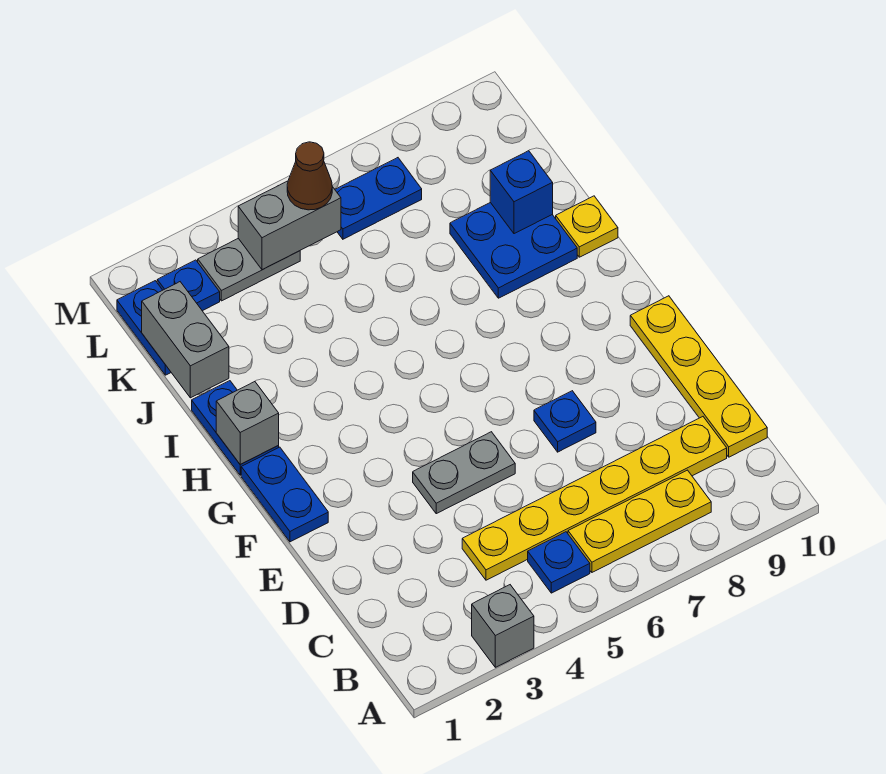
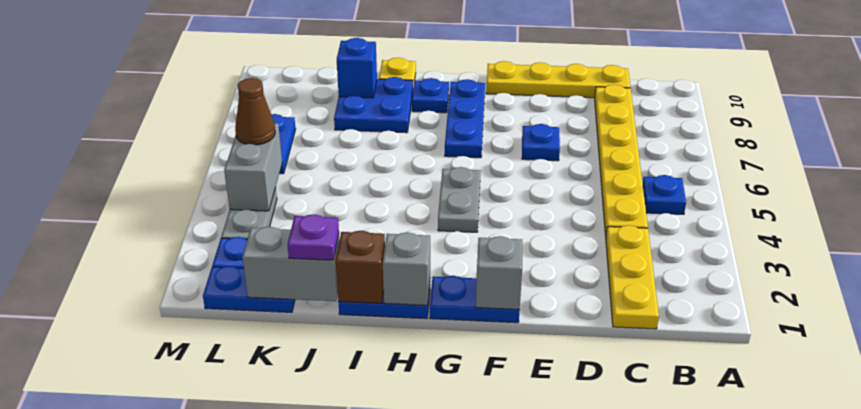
grey 1x1 brick [472,585,534,667] -> grey 1x1 brick moved to [476,236,522,310]
yellow 1x3 plate [568,470,711,572] -> yellow 1x3 plate moved to [606,225,659,329]
grey 1x2 plate [413,432,515,514] -> grey 1x2 plate moved to [438,167,481,232]
none -> blue 1x3 plate [445,79,485,158]
none -> blue 1x1 plate [412,78,449,113]
none -> brown 1x1 brick [336,231,385,303]
none -> purple 1x1 plate [287,214,339,260]

